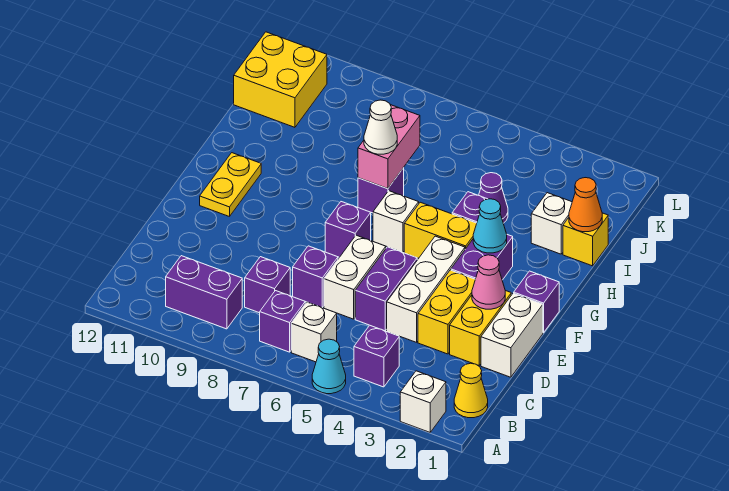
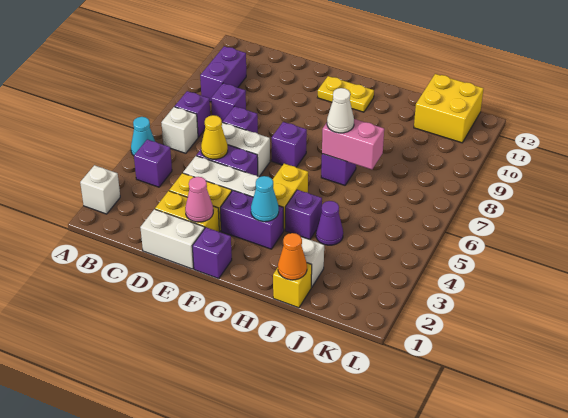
yellow 1x1 cone [454,363,488,418] -> yellow 1x1 cone moved to [201,115,228,159]
white 1x1 brick [373,191,419,252] -> none

